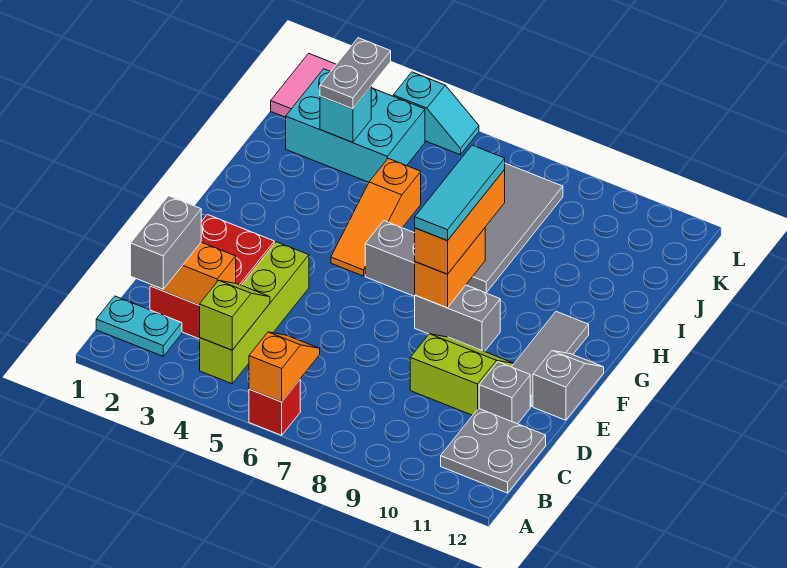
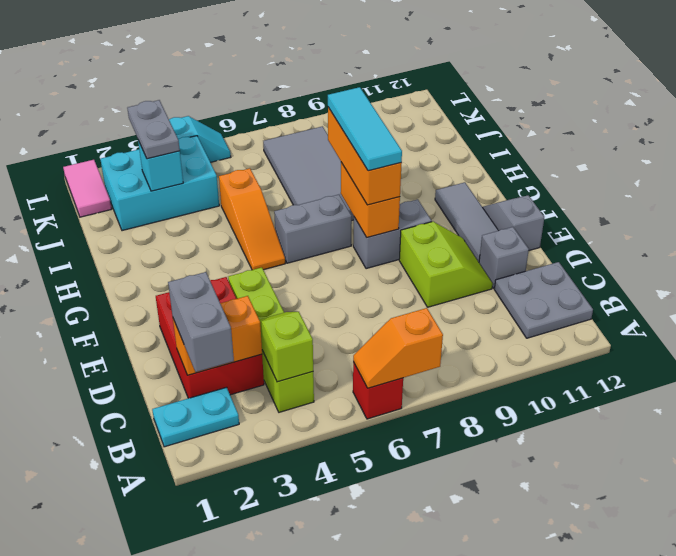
orange 1x2 slope [249,332,320,402] -> orange 1x2 slope turned to [353,308,443,388]
lime 2x2 slope [410,334,514,415] -> lime 2x2 slope turned to [399,222,493,307]

